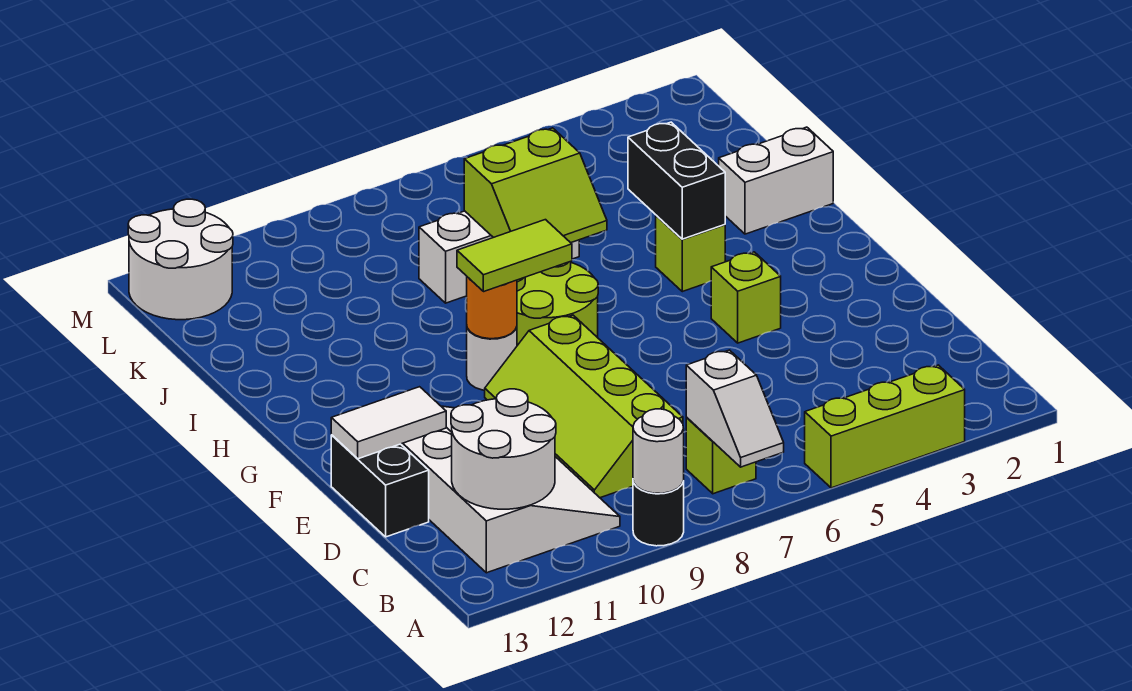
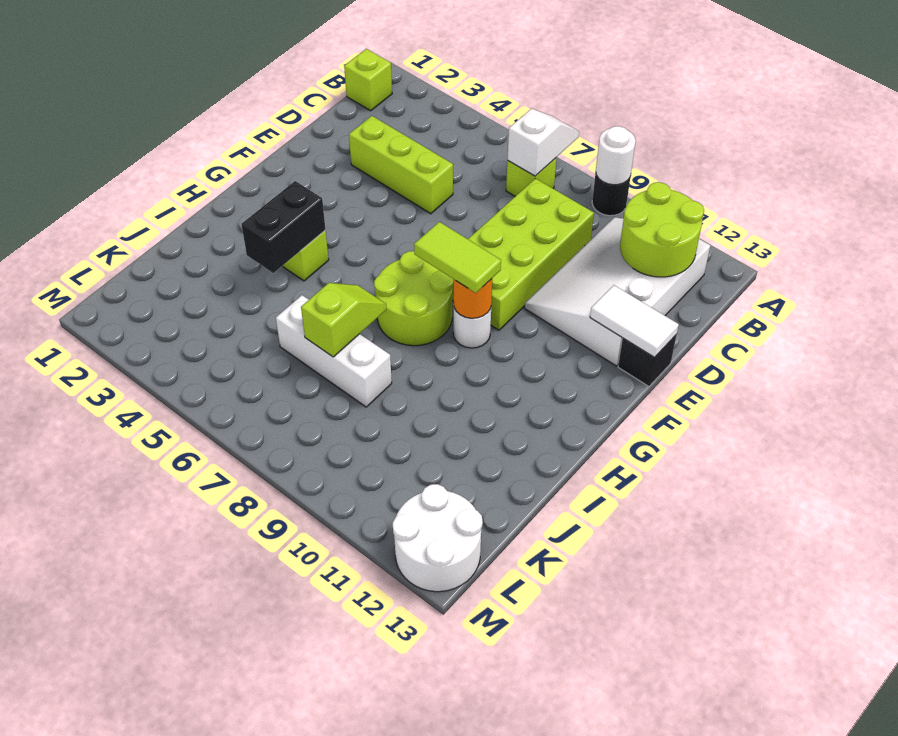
lime 1x3 brick [805,365,965,488] -> lime 1x3 brick moved to [349,116,453,214]
white 2x2 round brick [451,389,556,509] -> lime 2x2 round brick [620,182,704,277]
lime 2x4 slope [485,315,683,498] -> lime 2x4 brick [452,179,594,330]
black 1x2 brick [331,435,429,537] -> black 1x1 brick [618,335,676,386]
lime 1x1 brick [711,252,781,343] -> lime 1x1 brick moved to [344,49,392,111]
white 1x2 brick [719,127,833,234] -> none
lime 2x2 slope [464,128,607,243] -> lime 1x2 slope [301,283,386,357]

